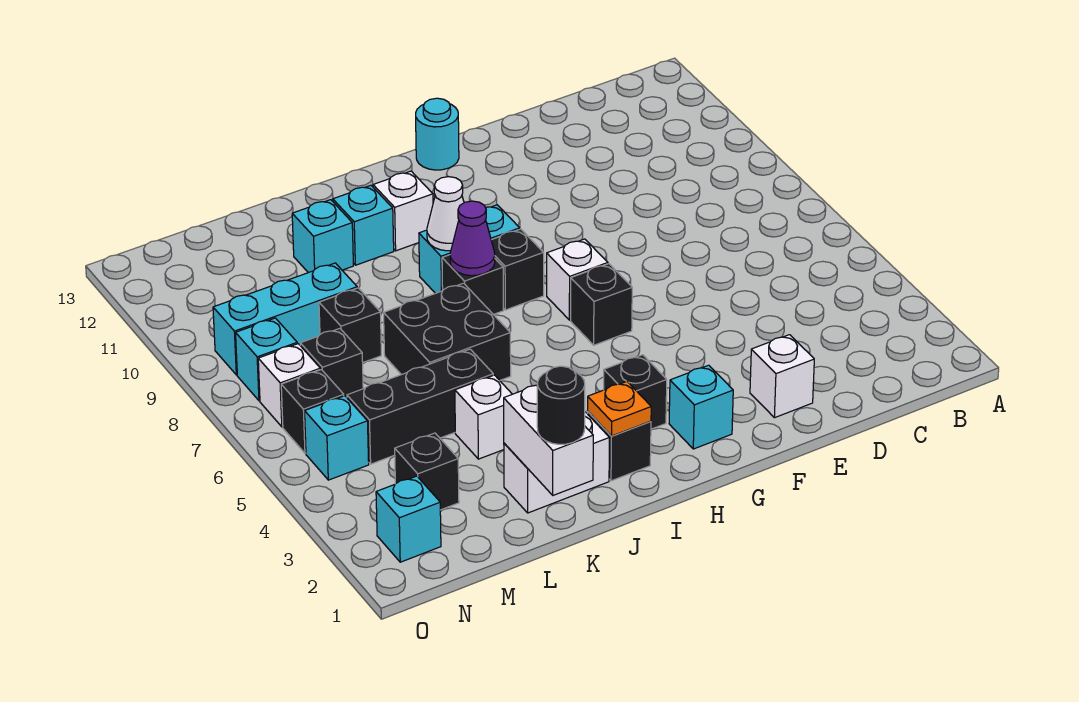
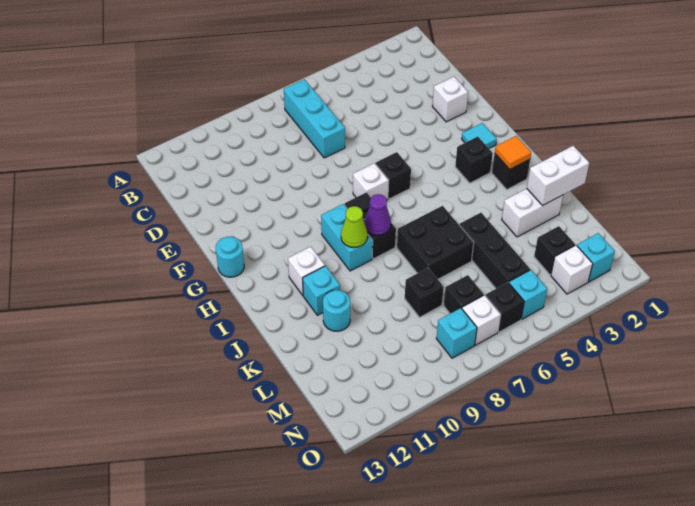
cyan 1x1 brick [669,365,733,449] -> cyan 1x1 tile [462,123,497,148]
orange 1x1 plate [588,381,651,436] -> orange 1x1 tile [495,136,531,169]
white 1x1 cone [427,177,464,251] -> lime 1x1 cone [341,206,368,248]
white 1x2 brick [504,412,609,513] -> white 1x2 brick turned to [502,189,563,237]
black 1x1 round brick [537,366,585,444] -> none
white 1x1 brick [455,375,512,459] -> white 1x1 brick moved to [551,245,593,294]
cyan 1x1 brick [292,200,353,273] -> cyan 1x1 round brick [323,290,350,331]
cyan 1x3 brick [213,263,357,375] -> cyan 1x3 brick moved to [284,79,345,158]

